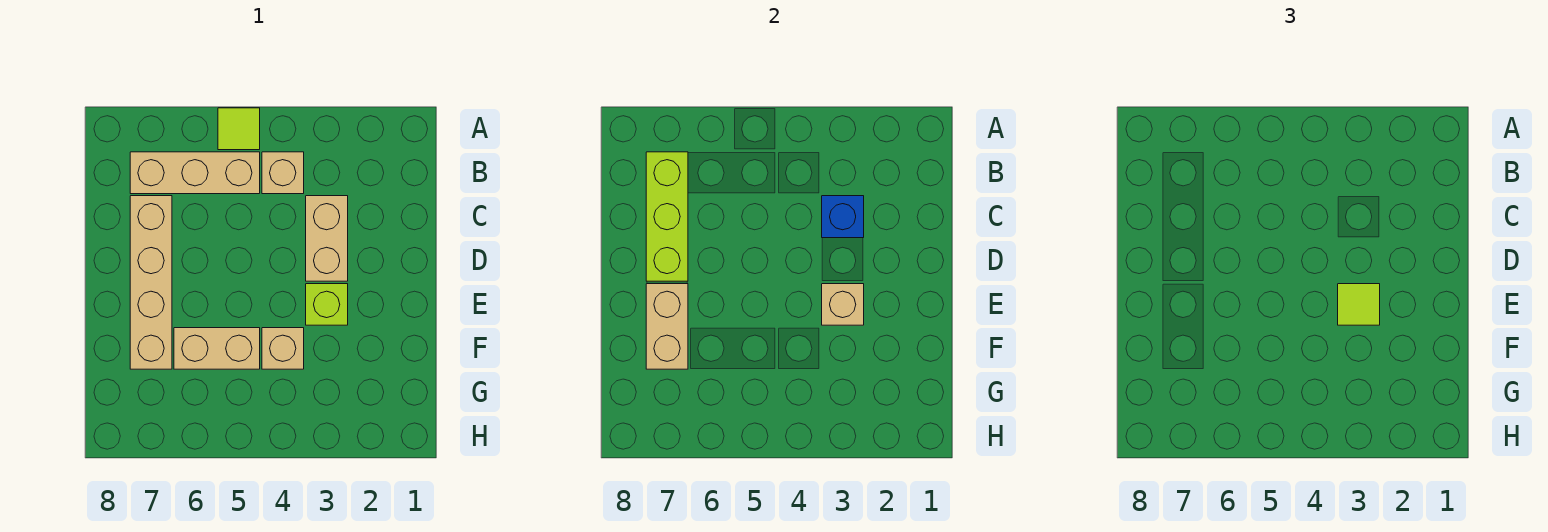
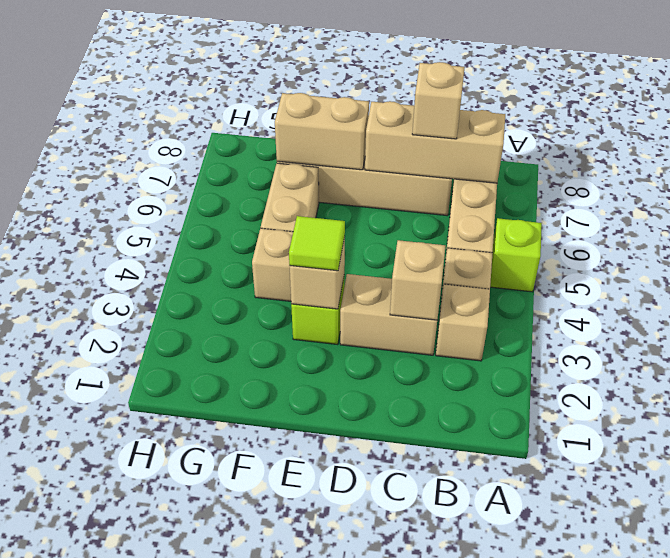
lime 1x1 tile [218,108,260,150] -> lime 1x1 brick [490,218,542,292]
none -> tan 1x1 brick [436,284,490,361]
lime 1x3 brick [646,152,688,281] -> tan 1x3 brick [365,101,505,183]
blue 1x1 brick [822,196,864,238] -> tan 1x1 brick [390,240,446,320]
none -> tan 1x1 brick [412,62,465,139]

